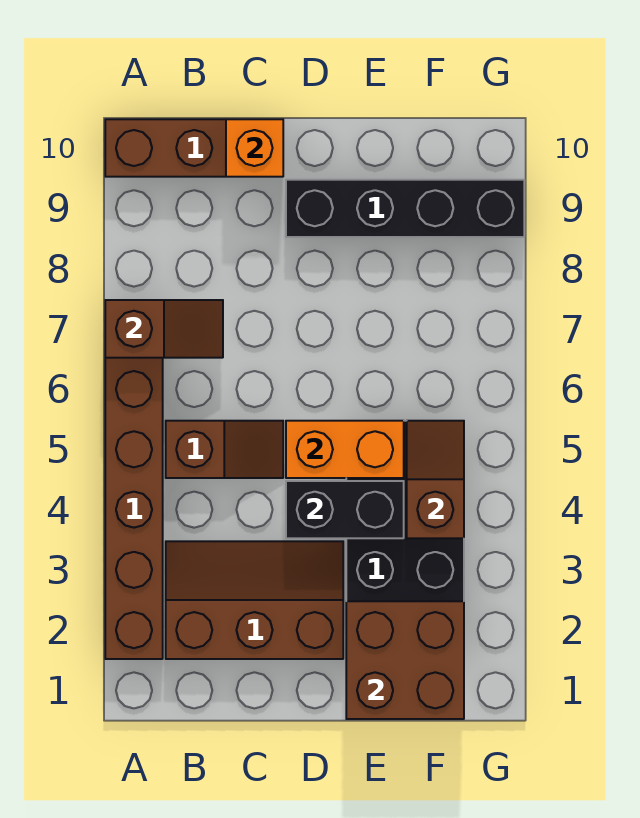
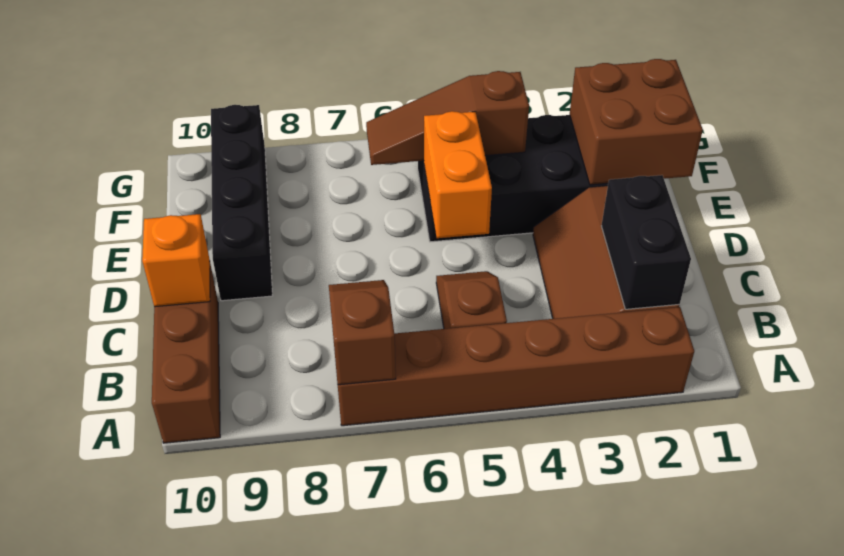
black 1x2 brick [286,481,404,538] -> black 1x2 brick moved to [602,175,691,309]
brown 1x2 slope [407,421,464,538] -> brown 1x3 slope [366,71,529,165]

